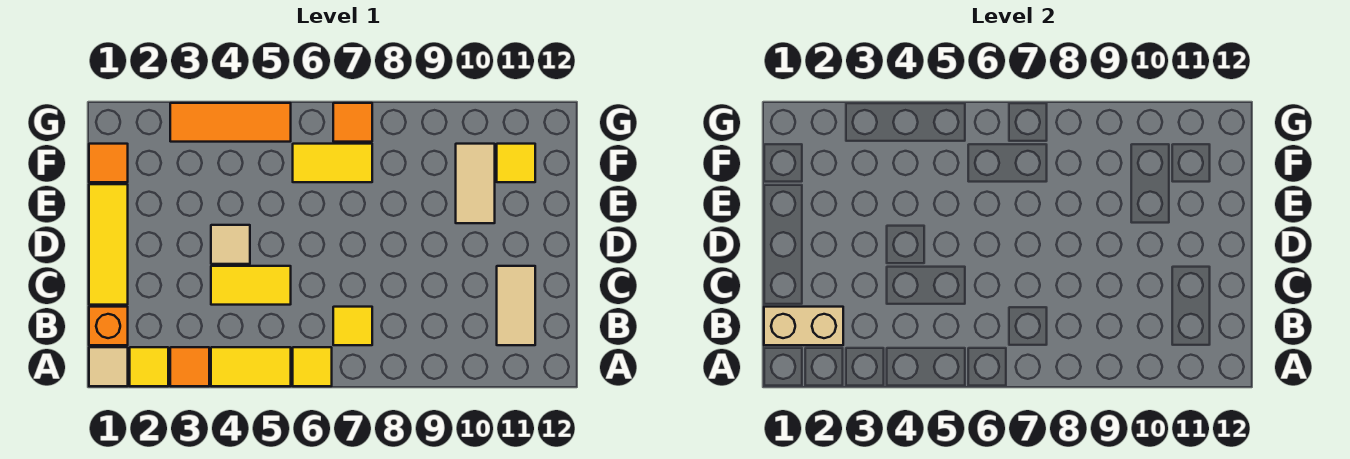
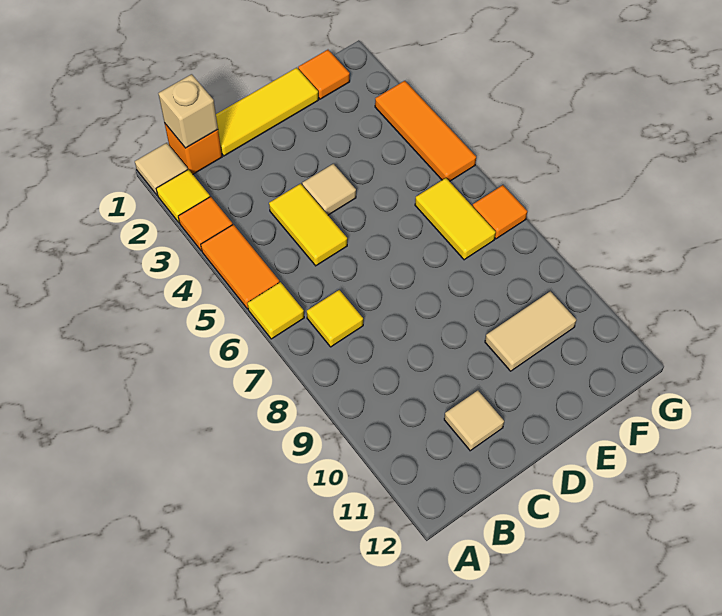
yellow 1x2 tile [211,347,291,386] -> orange 1x2 tile [201,225,280,309]
tan 1x2 brick [764,307,843,345] -> tan 1x1 brick [158,74,218,148]
tan 1x2 tile [497,266,535,345] -> tan 1x1 tile [444,391,504,451]
yellow 1x1 tile [497,144,535,182] -> none

